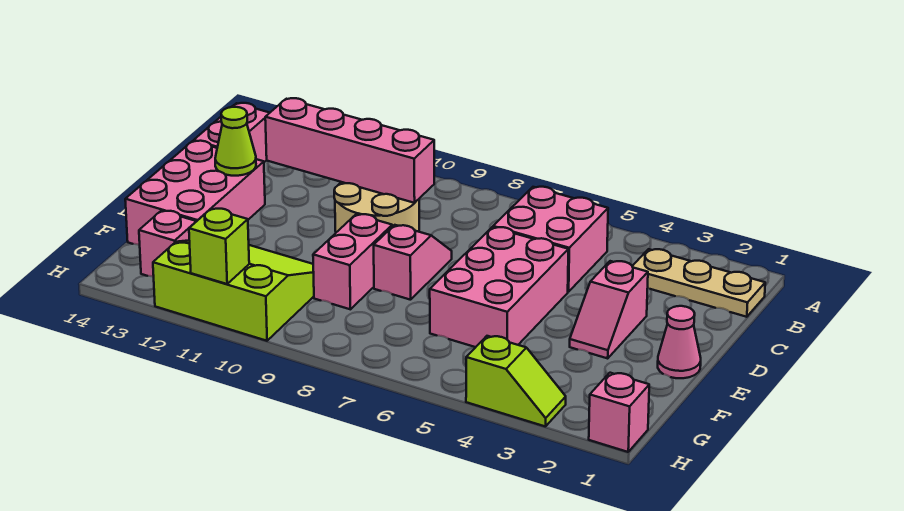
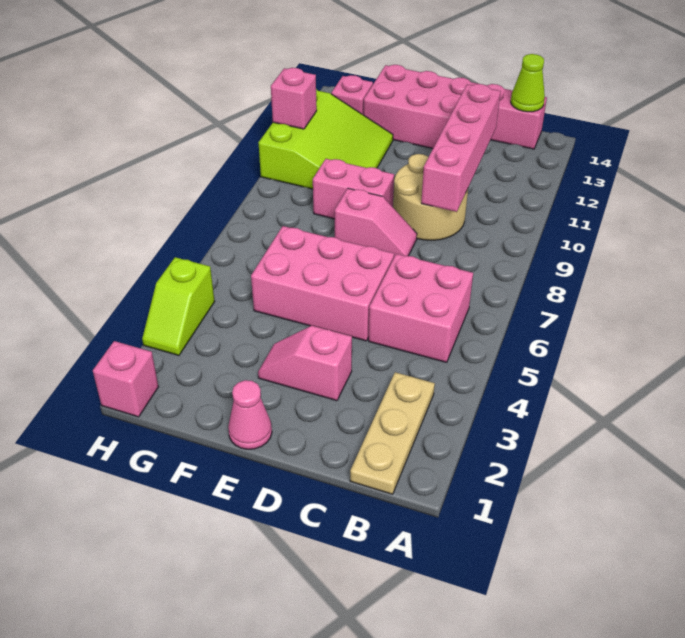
lime 1x1 cone [215,107,256,176] -> lime 1x1 cone moved to [511,54,545,112]
lime 1x1 brick [189,208,249,284] -> pink 1x1 brick [271,68,317,129]

